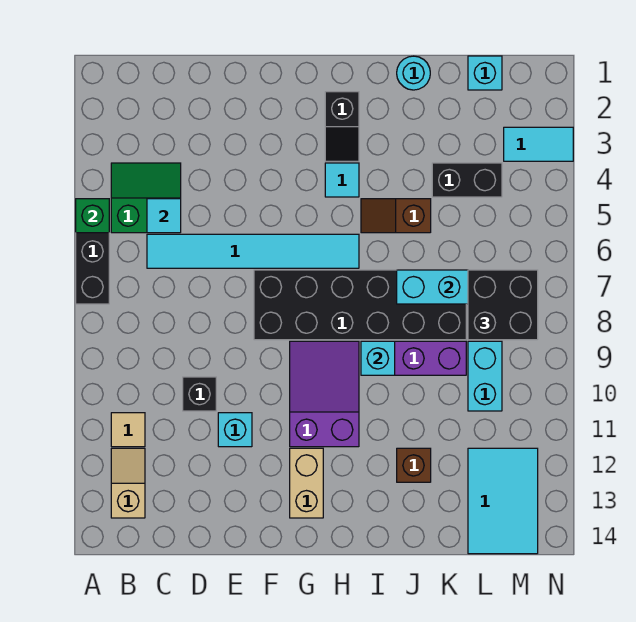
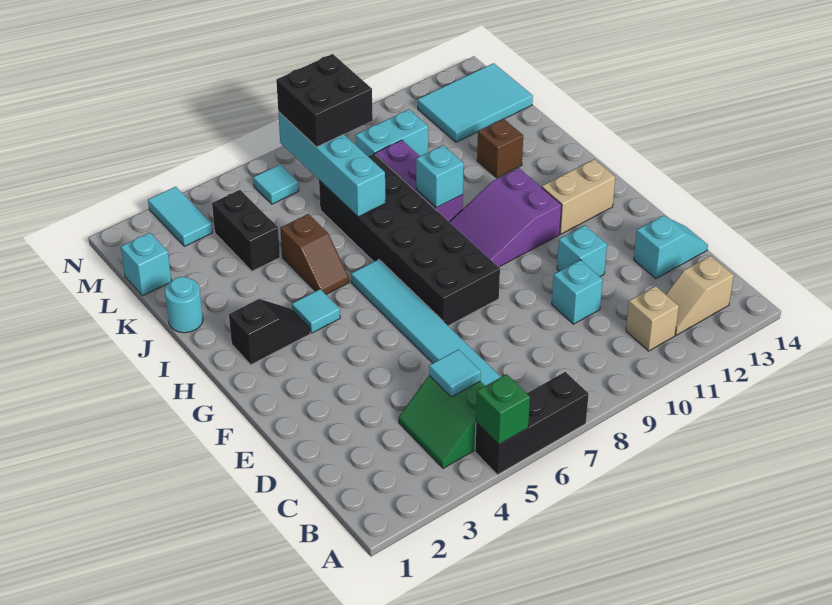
tan 1x1 tile [111,413,145,447] -> tan 1x1 brick [626,286,679,351]
black 1x1 brick [183,377,216,411] -> cyan 1x1 brick [552,260,603,324]
none -> cyan 1x2 slope [634,216,708,279]
none -> cyan 1x1 tile [253,165,299,204]

